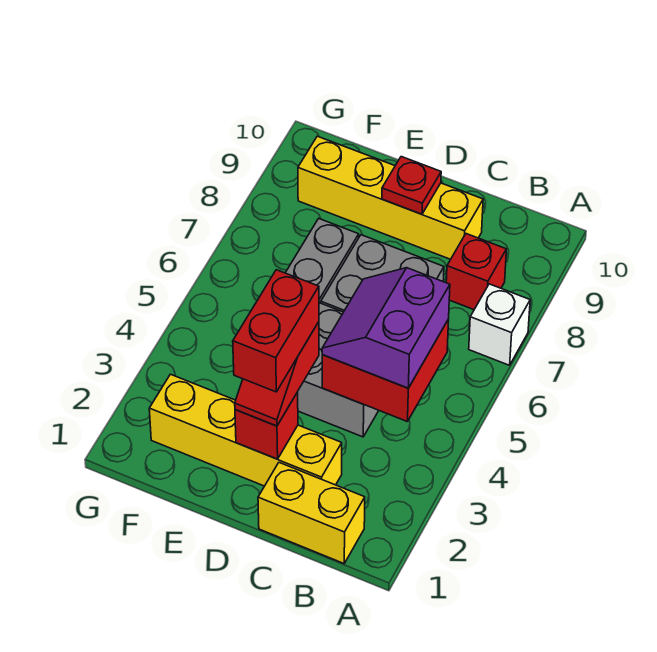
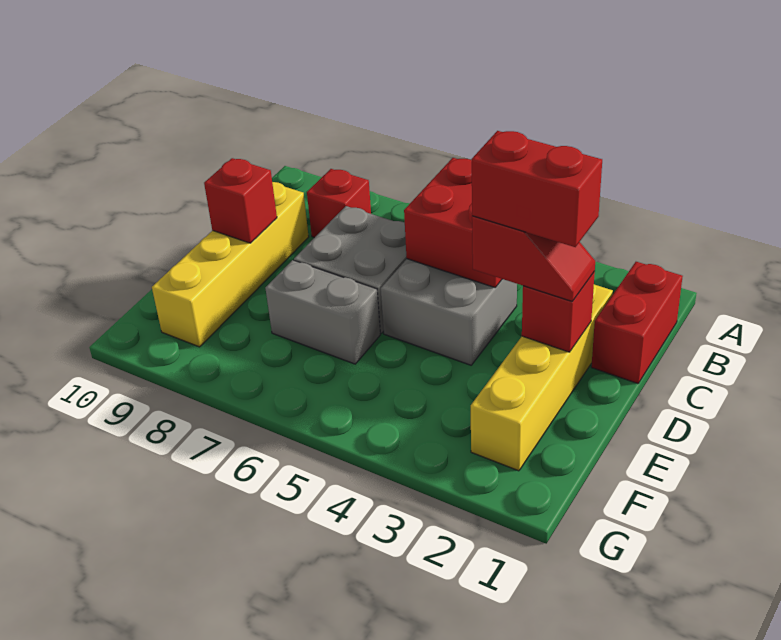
white 1x1 brick [469,284,530,365] -> none
yellow 1x2 brick [258,463,365,563] -> red 1x2 brick [591,262,683,384]
purple 2x2 slope [322,268,450,388] -> none
red 1x1 plate [382,157,441,214] -> red 1x1 brick [204,158,277,243]

